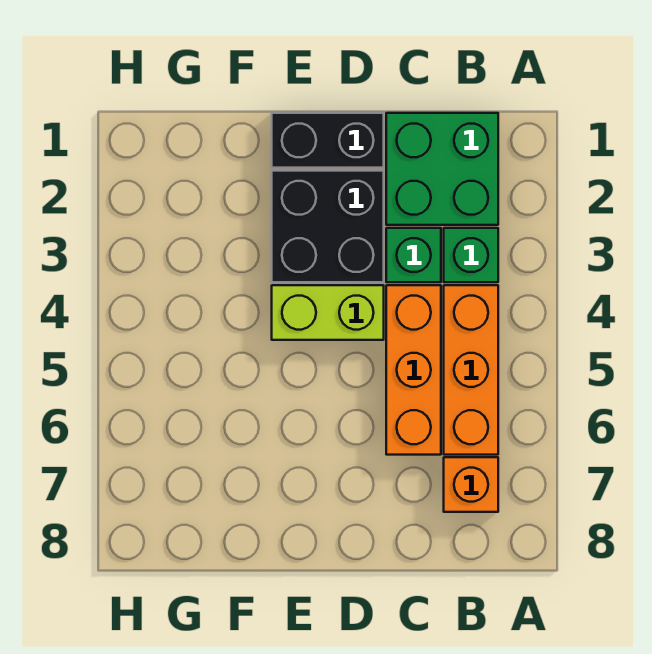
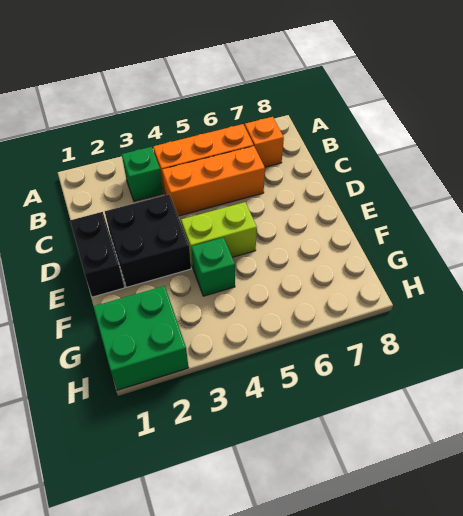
green 2x2 brick [386,113,498,225] -> green 2x2 brick moved to [93,286,189,390]
green 1x1 brick [386,228,441,282] -> green 1x1 brick moved to [192,237,235,296]
lime 1x2 brick [272,285,384,340] -> lime 1x2 brick turned to [181,202,257,267]

